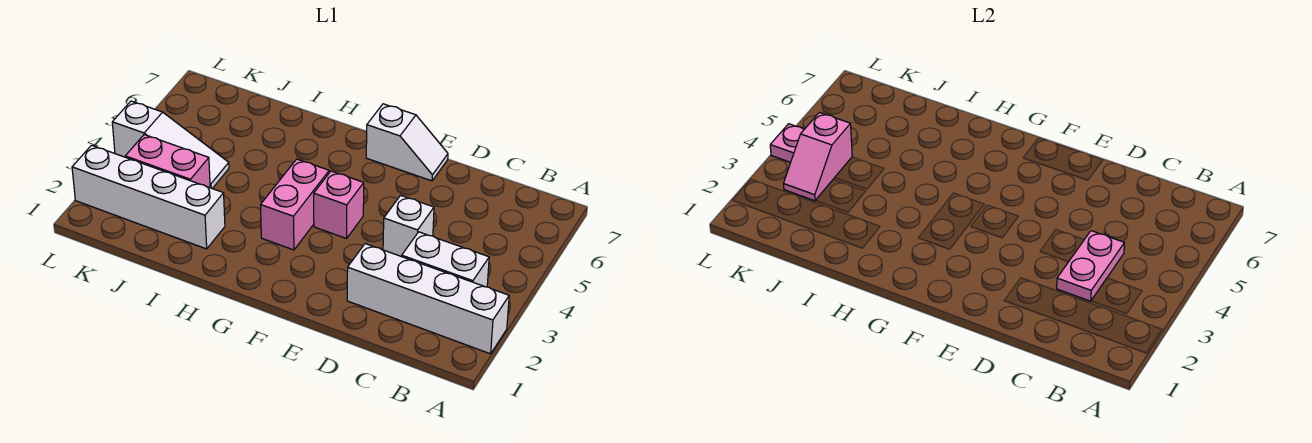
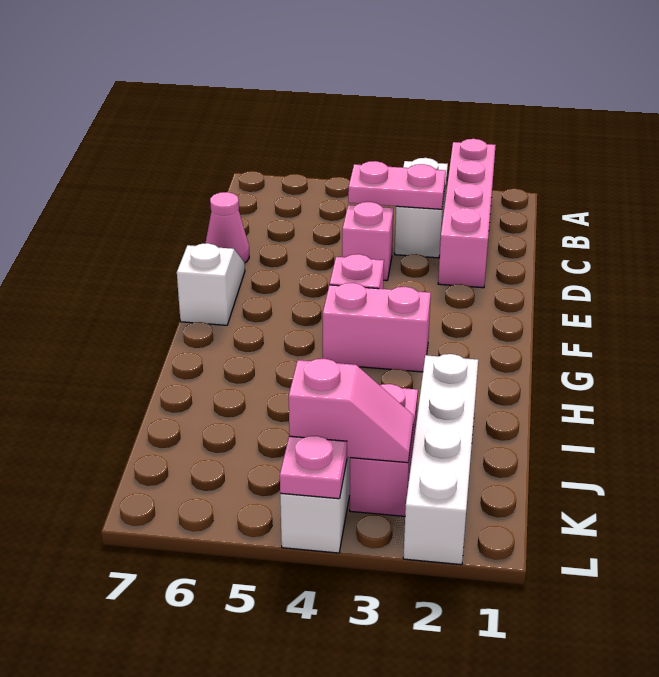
white 1x4 brick [347,244,509,354] -> pink 1x4 brick [438,139,496,288]
white 1x1 brick [383,195,434,257] -> pink 1x1 brick [342,202,394,281]
none -> pink 1x1 cone [205,192,249,263]

